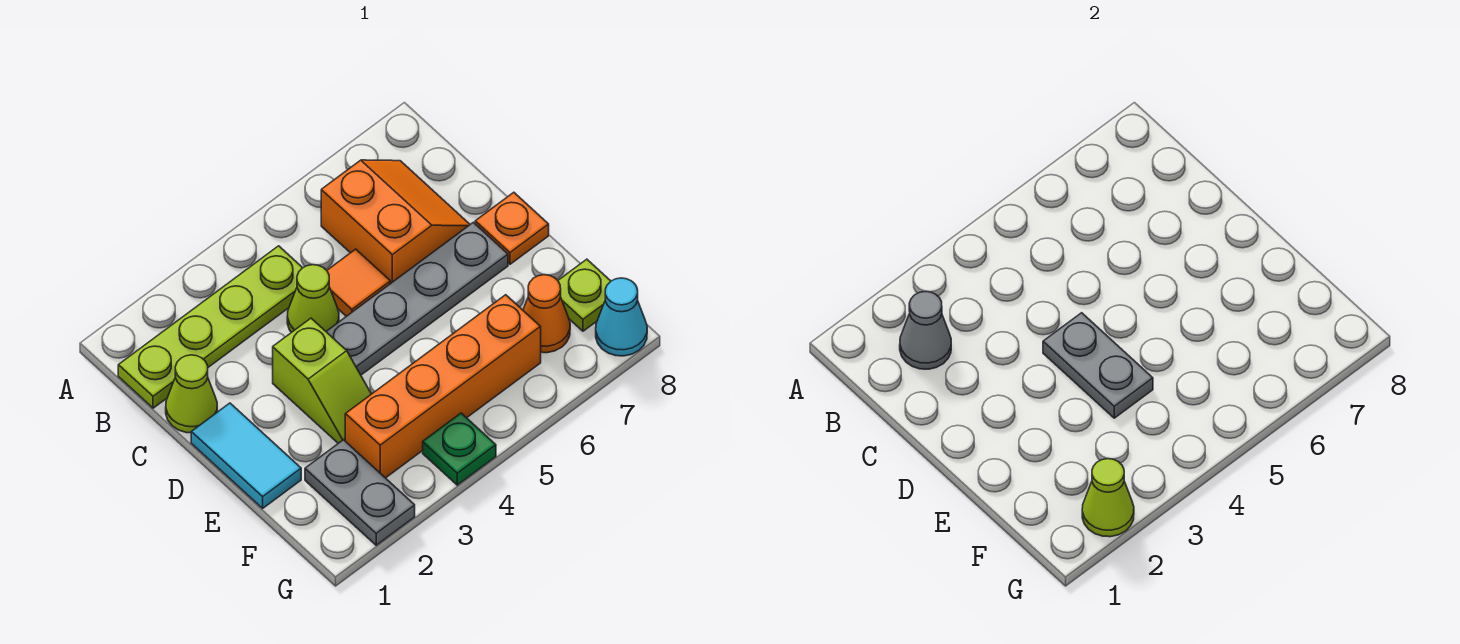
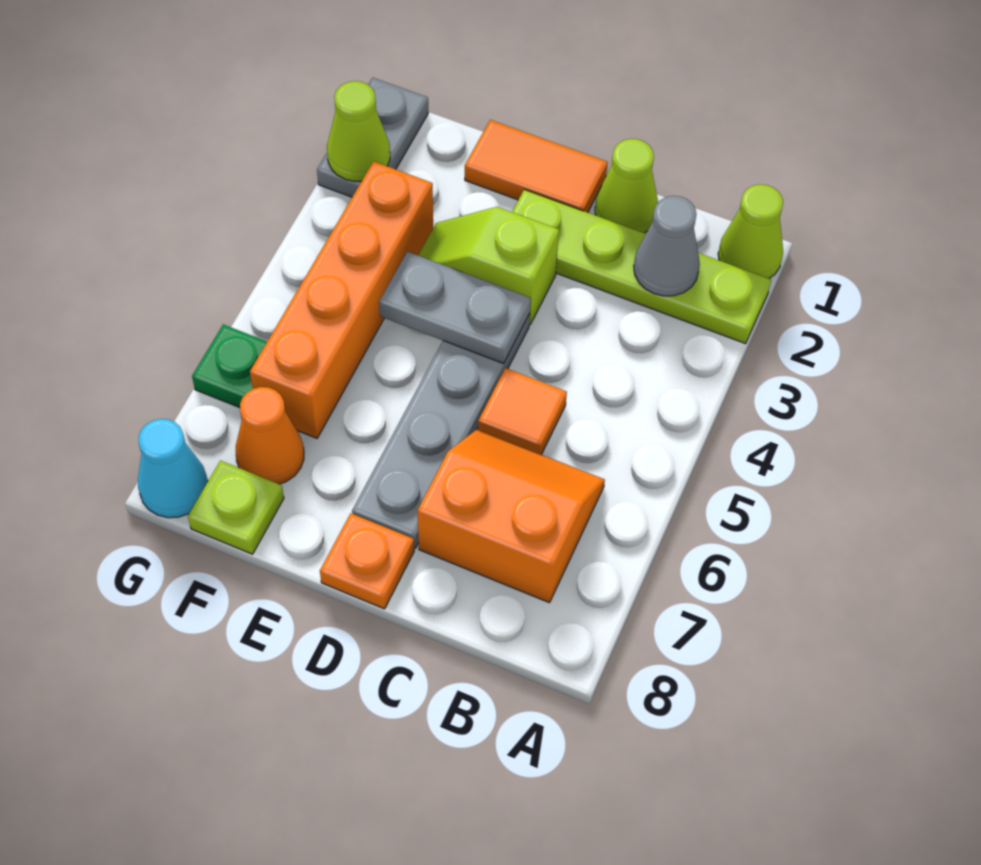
lime 1x4 plate [118,246,302,408] -> lime 1x4 plate turned to [512,190,771,344]
orange 2x2 slope [321,160,470,284] -> orange 2x2 slope turned to [418,430,605,603]
lime 1x1 cone [287,265,339,332] -> lime 1x1 cone moved to [718,185,783,278]
cyan 1x2 tile [191,403,301,508] -> orange 1x2 tile [465,120,608,213]
grey 1x2 plate [305,440,415,545] -> grey 1x2 plate turned to [317,78,428,197]
green 1x1 plate [423,413,496,485] -> green 1x1 plate moved to [192,324,267,408]

